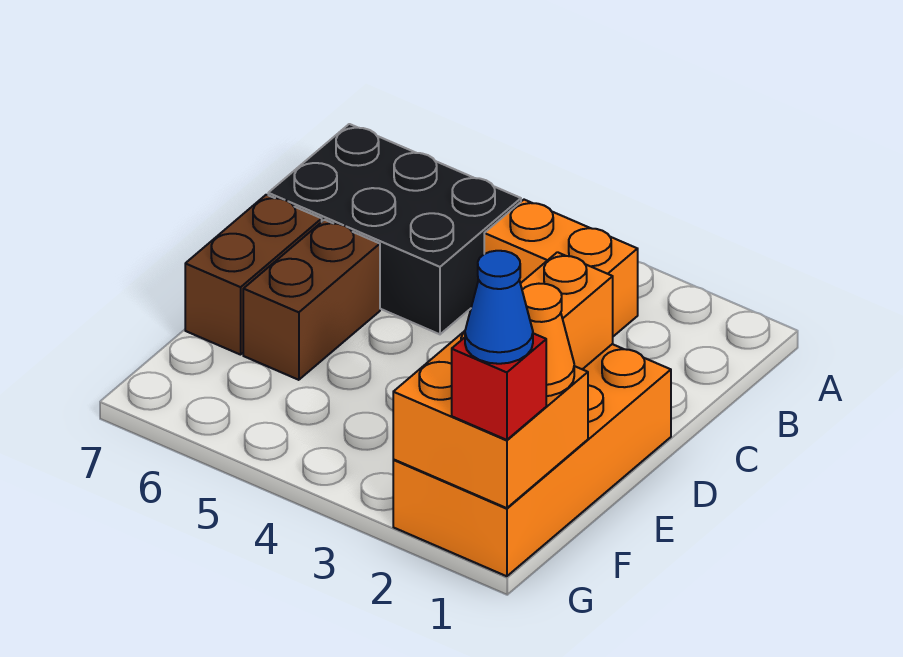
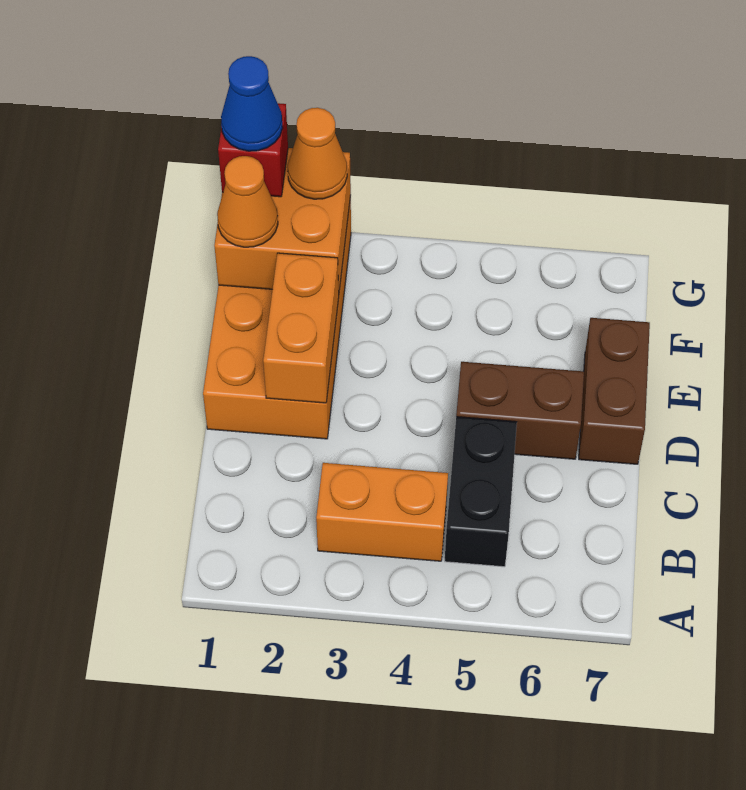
black 2x3 brick [268,124,521,334] -> black 1x2 brick [445,417,517,567]
brown 1x2 brick [243,220,380,380] -> brown 1x2 brick turned to [456,362,584,459]
none -> orange 1x1 cone [288,108,347,199]

